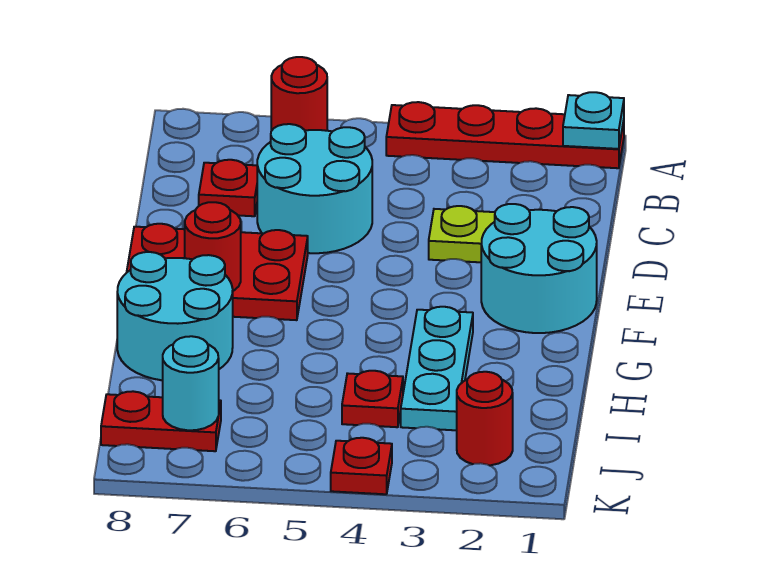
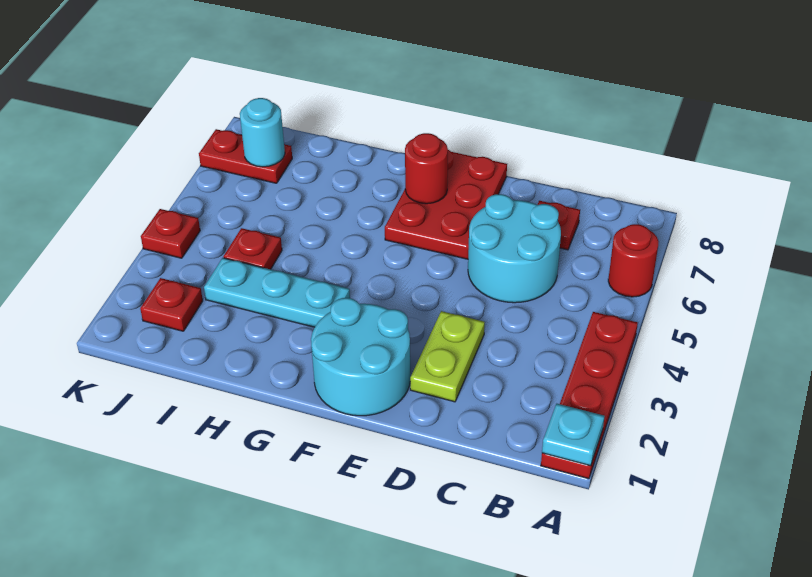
cyan 2x2 round brick [117,252,233,380] -> none
red 1x1 round brick [457,372,513,465] -> red 1x1 plate [140,278,203,331]
red 1x2 plate [101,391,221,451] -> red 1x2 plate turned to [199,129,292,183]

